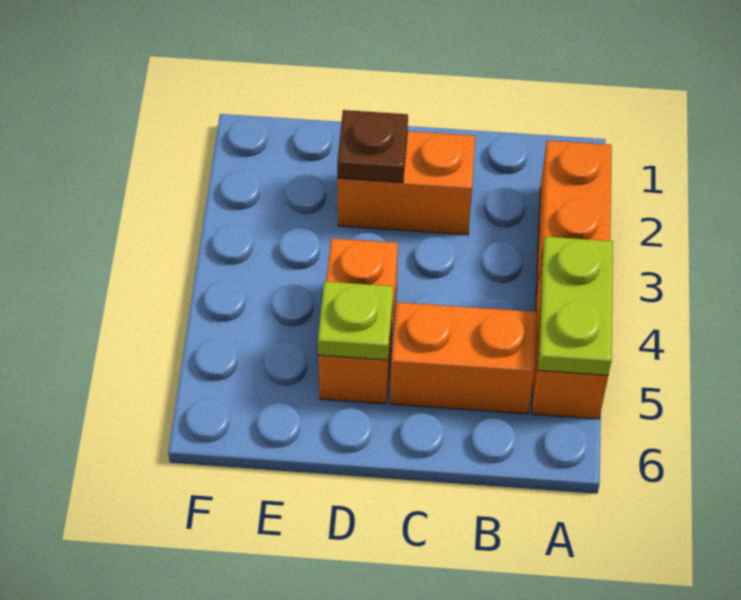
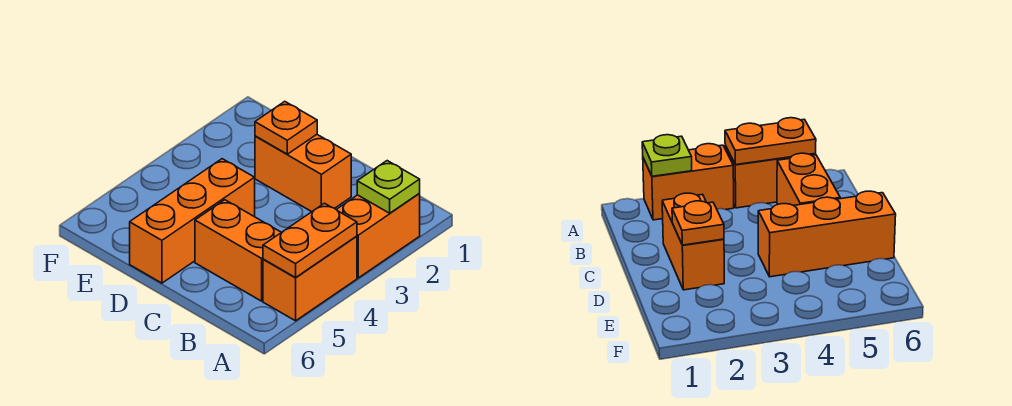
lime 1x2 plate [538,237,613,375] -> orange 1x2 plate [263,203,357,277]
brown 1x1 plate [337,110,408,183] -> orange 1x1 plate [255,101,317,154]
orange 1x2 brick [318,238,398,404] -> orange 1x3 brick [130,159,255,283]
lime 1x1 plate [318,281,393,360] -> lime 1x1 plate moved to [357,161,420,213]

